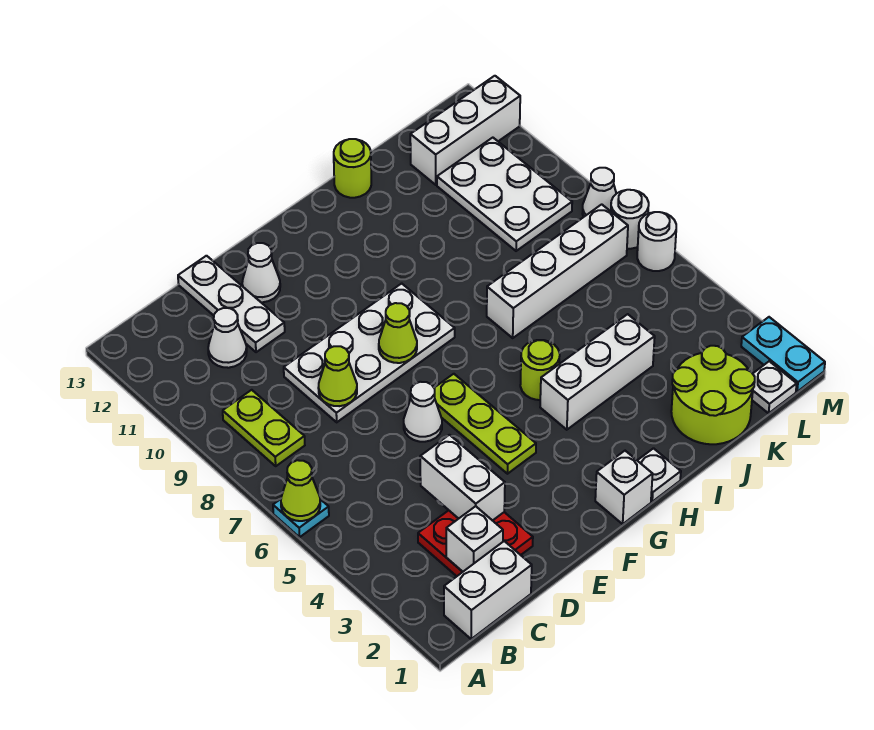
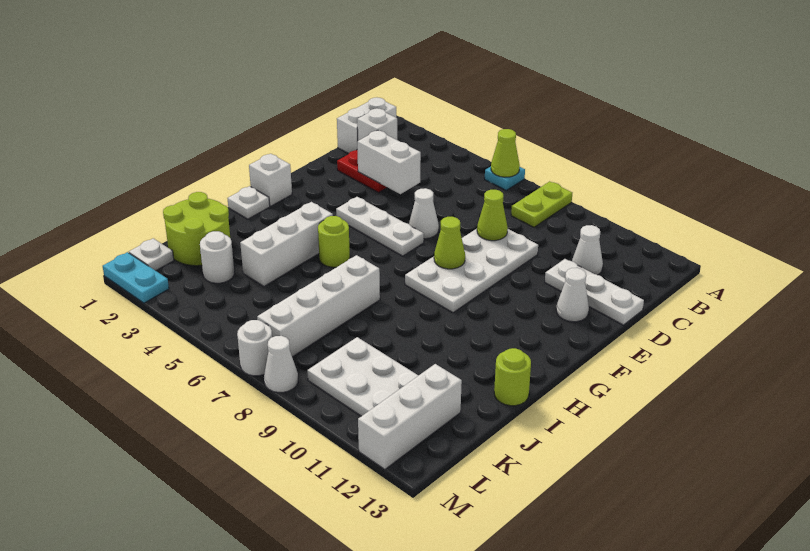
lime 1x2 plate [223,390,305,466] -> lime 1x2 plate turned to [511,181,572,227]
lime 1x3 plate [434,374,536,474] -> white 1x3 plate [336,197,424,256]
white 1x1 round brick [637,212,676,271] -> white 1x1 round brick moved to [200,231,234,283]

